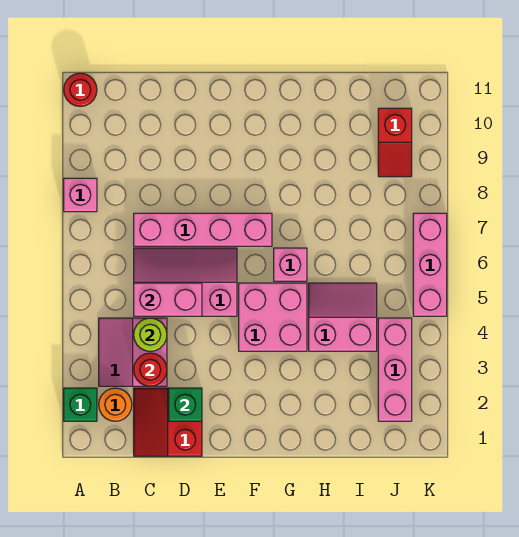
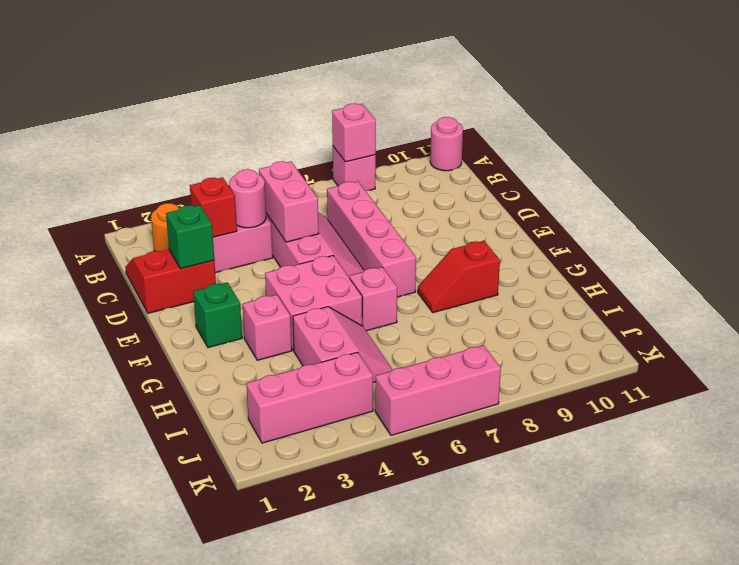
green 1x1 brick [64,388,97,421] -> green 1x1 brick moved to [193,282,242,348]
none -> pink 1x1 brick [332,103,376,162]
red 1x1 round brick [64,73,97,107] -> pink 1x1 round brick [430,117,463,171]
red 1x1 round brick [134,353,167,386] -> red 1x1 brick [190,177,237,237]
lime 1x1 round brick [134,318,167,351] -> pink 1x1 round brick [230,169,266,228]
none -> pink 1x1 brick [243,295,292,360]
red 1x2 slope [378,108,412,177] -> red 1x2 slope moved to [418,241,500,313]

